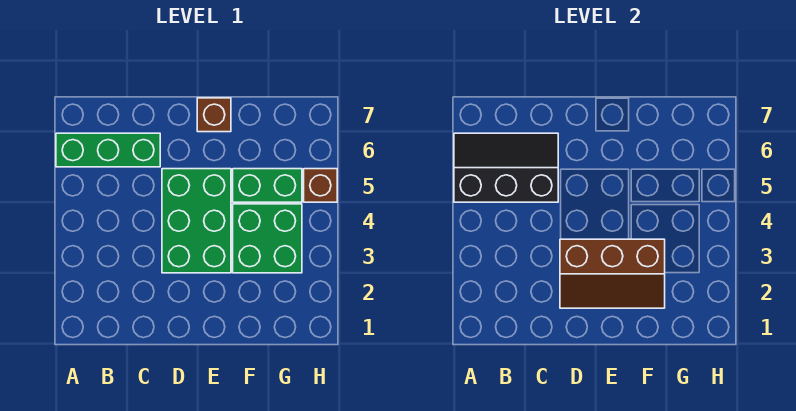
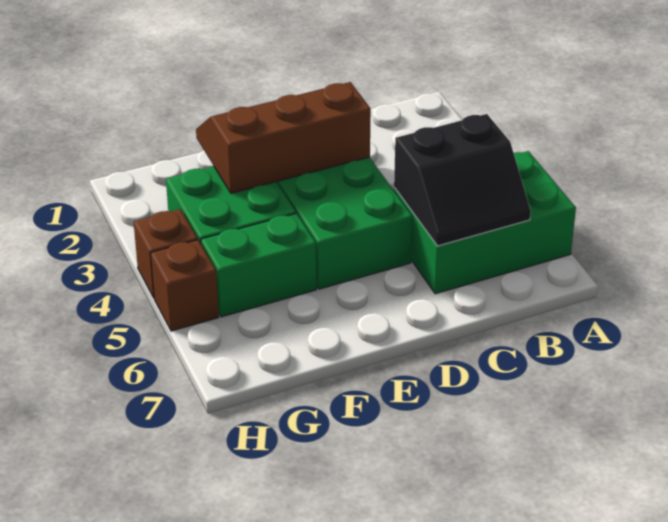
black 2x3 slope [454,133,558,202] -> black 2x2 slope [394,114,531,246]
green 1x3 brick [56,133,160,167] -> green 2x3 brick [394,151,576,294]
brown 1x1 brick [197,98,231,132] -> brown 1x1 brick moved to [134,209,198,298]

